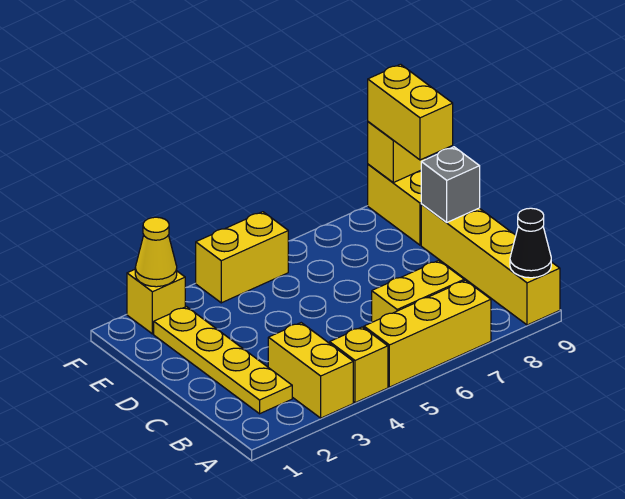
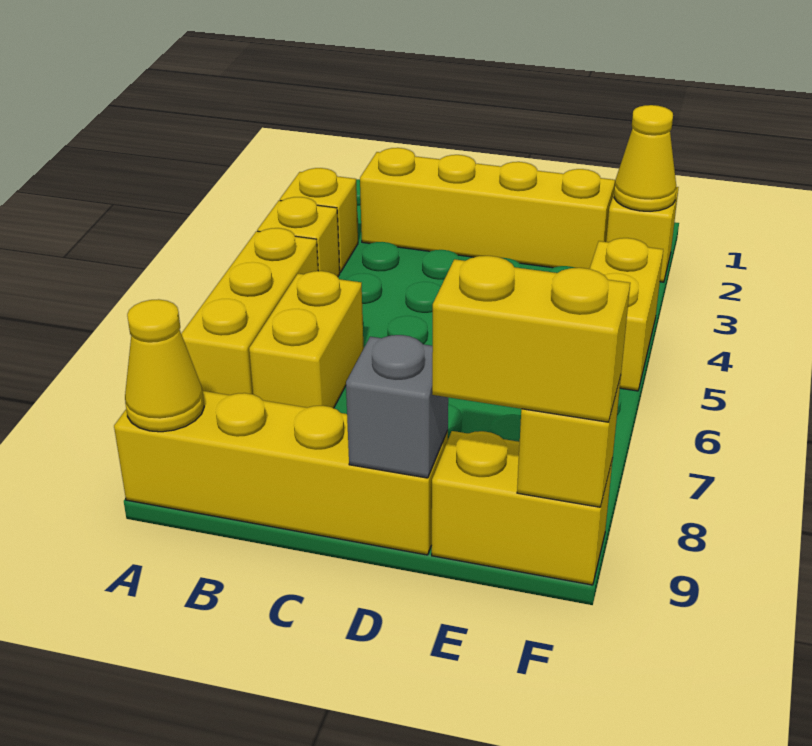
yellow 1x2 brick [268,323,353,418] -> yellow 1x1 brick [280,168,358,272]
black 1x1 cone [510,208,551,278] -> yellow 1x1 cone [125,299,204,432]
yellow 1x4 plate [154,307,292,414] -> yellow 1x4 brick [360,148,615,269]

